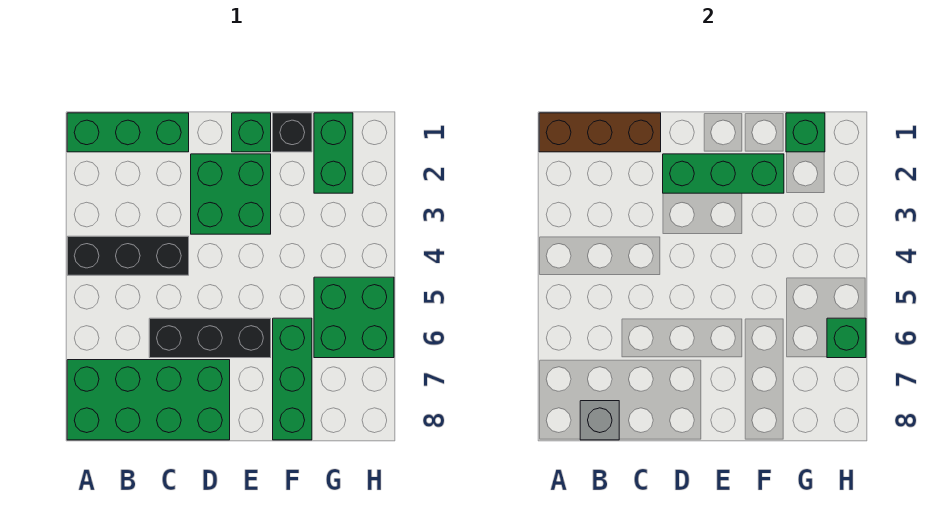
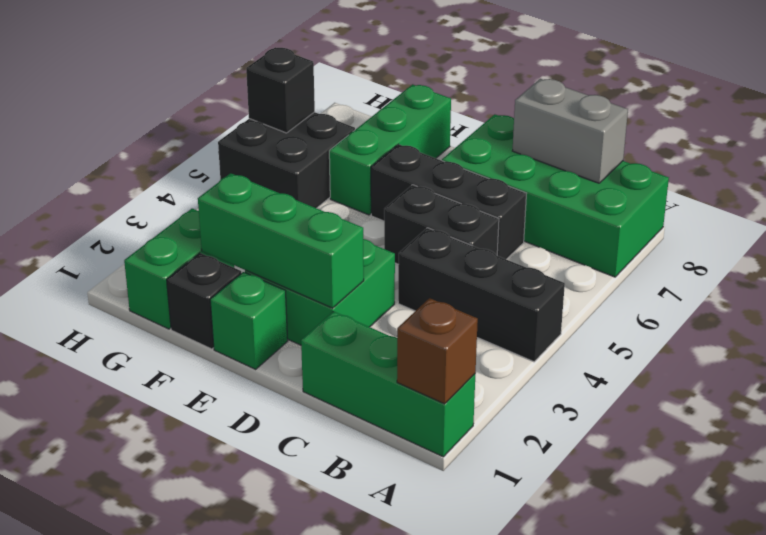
brown 1x3 brick [539,113,661,152] -> brown 1x1 brick [397,298,478,404]
grey 1x1 brick [580,401,619,440] -> grey 1x2 brick [512,79,628,183]
none -> black 1x2 brick [384,185,499,264]
green 1x1 brick [786,113,825,152] -> none
green 2x2 brick [314,277,394,358] -> black 2x2 brick [218,112,355,208]
green 1x1 brick [827,318,866,358] -> black 1x1 brick [246,47,315,133]

